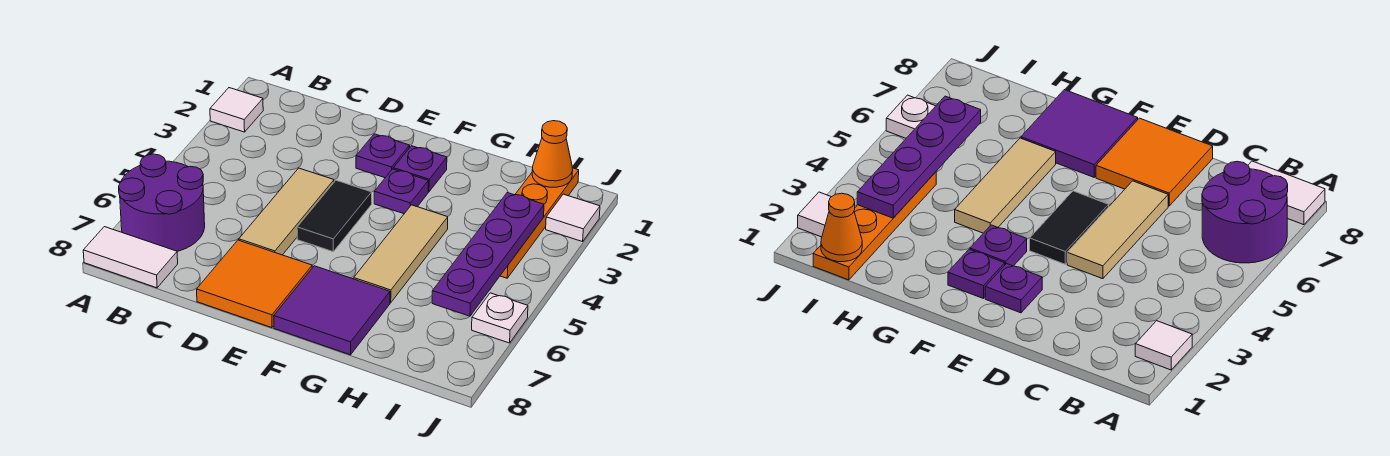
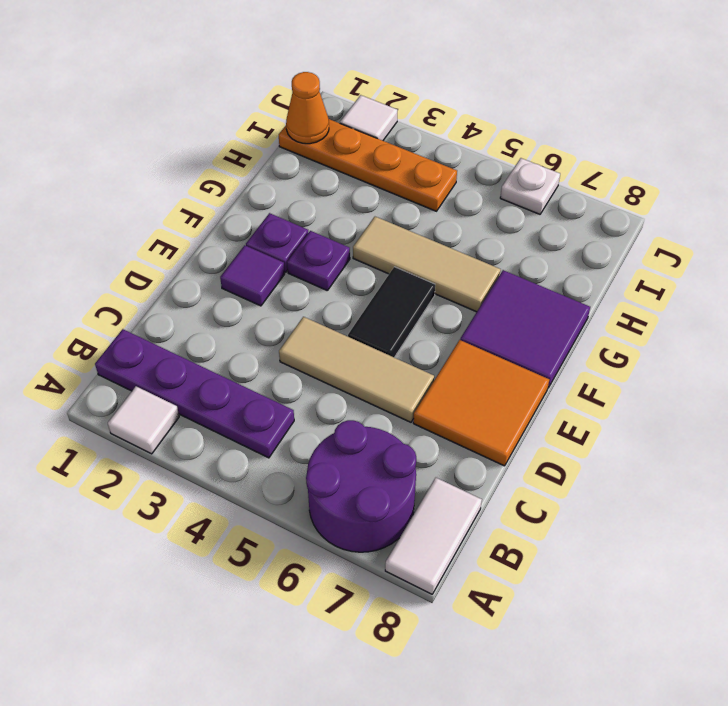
purple 1x1 plate [356,134,410,178] -> purple 1x1 tile [220,245,285,306]
black 1x2 tile [297,180,372,252] -> black 1x2 tile turned to [348,267,435,357]
purple 1x4 plate [432,193,544,316] -> purple 1x4 plate moved to [95,329,294,458]

